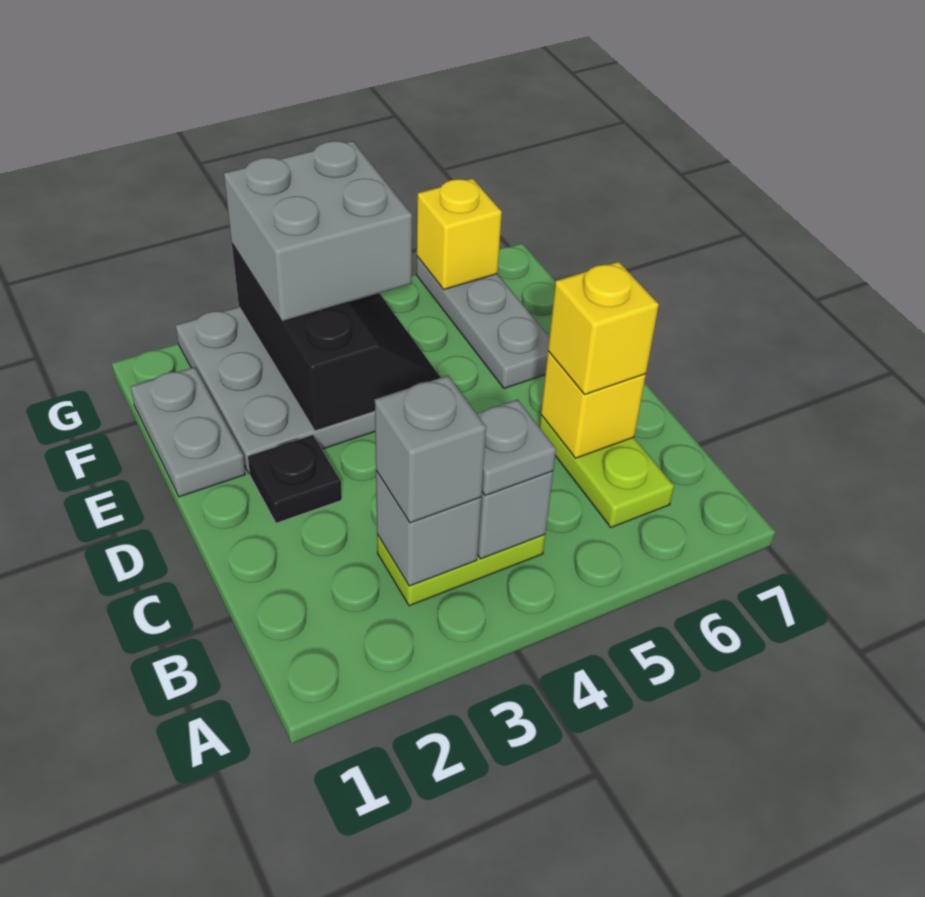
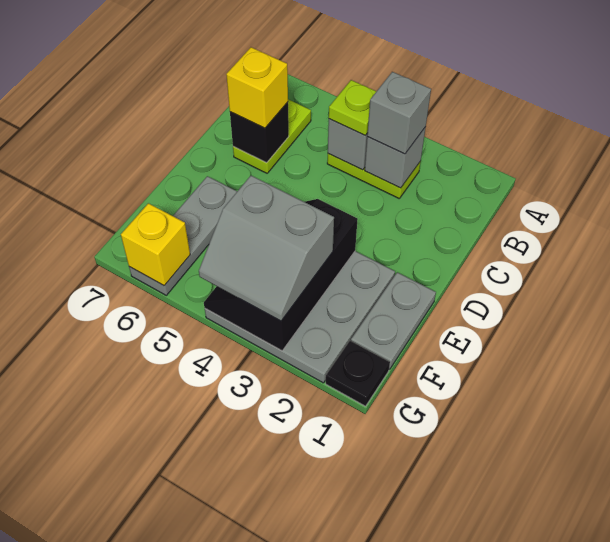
grey 1x1 plate [476,399,556,496] -> lime 1x1 plate [329,80,376,135]
yellow 1x1 brick [541,351,646,458] -> black 1x1 brick [230,102,289,163]
black 1x1 plate [248,435,342,523] -> black 1x1 plate moved to [326,341,390,406]
grey 2x2 brick [224,141,412,322] -> grey 2x2 slope [199,176,334,321]

